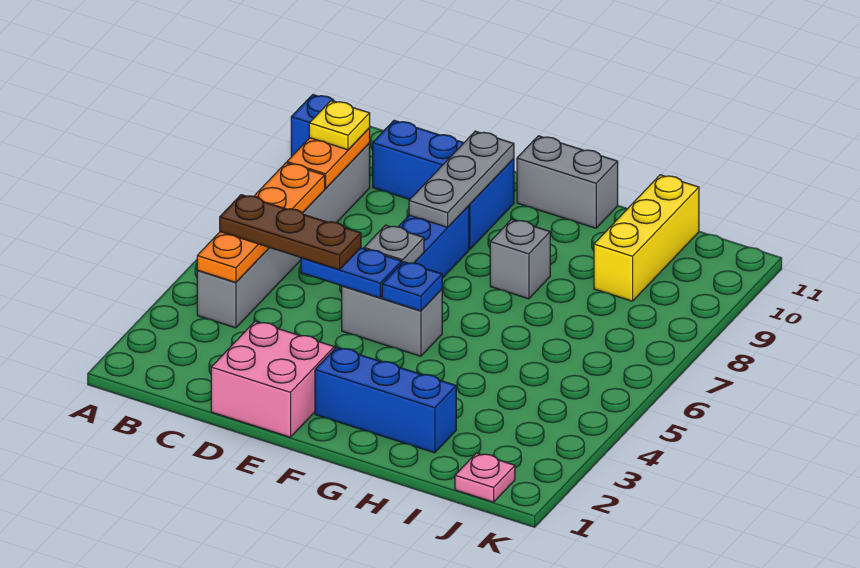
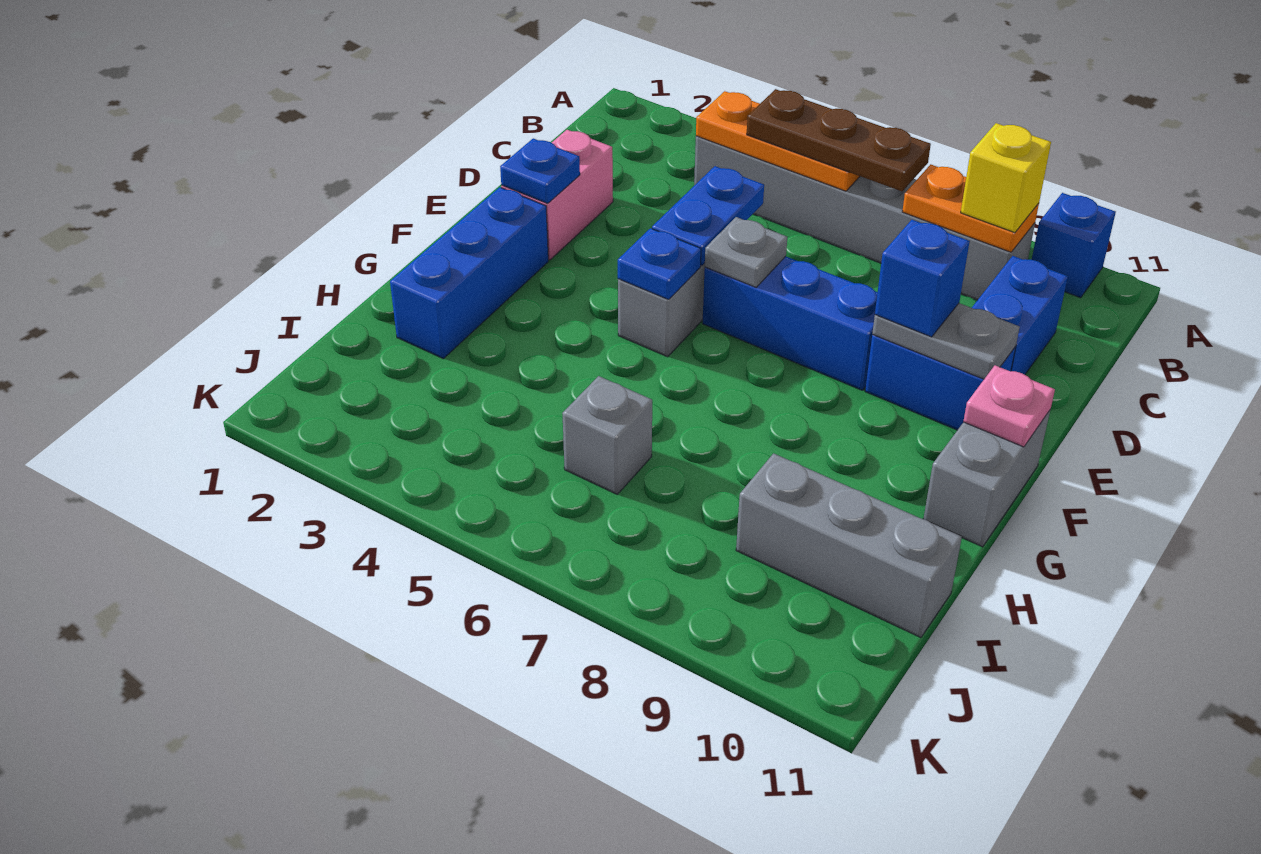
orange 1x4 plate [197,163,325,282] -> orange 1x3 plate [696,91,860,191]
brown 1x3 plate [220,195,361,270] -> brown 1x3 plate turned to [747,89,931,191]
yellow 1x1 plate [309,101,370,150] -> yellow 1x1 brick [961,123,1051,233]
pink 2x2 brick [211,321,334,437] -> pink 1x2 brick [501,130,613,260]
none -> blue 1x1 plate [500,138,580,203]
grey 1x3 plate [409,131,514,227] -> grey 1x2 plate [872,303,1020,379]
none -> blue 1x1 brick [875,220,970,337]
grey 1x1 brick [490,219,550,299] -> grey 1x1 brick moved to [562,376,652,494]
yellow 1x3 brick [594,175,699,301] -> grey 1x3 brick [736,453,962,638]
pink 1x1 plate [455,453,515,502] -> pink 1x1 plate moved to [963,365,1055,447]

